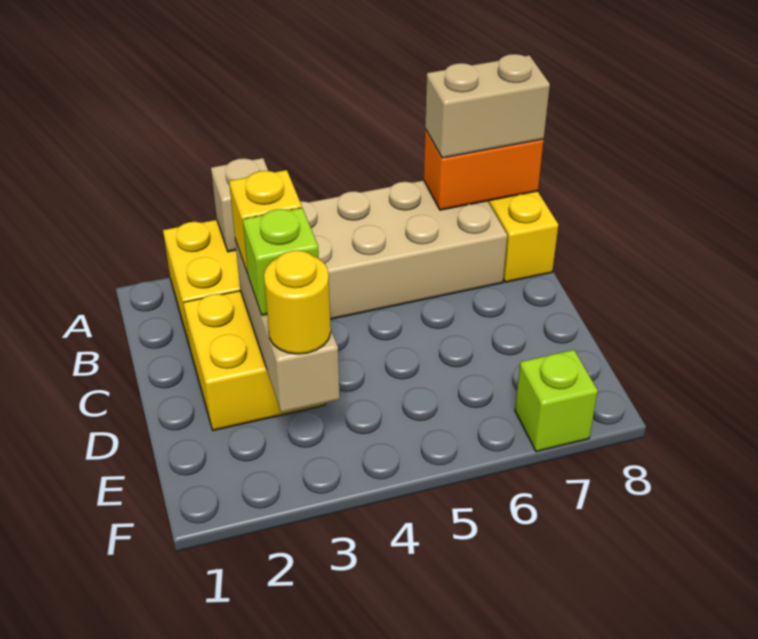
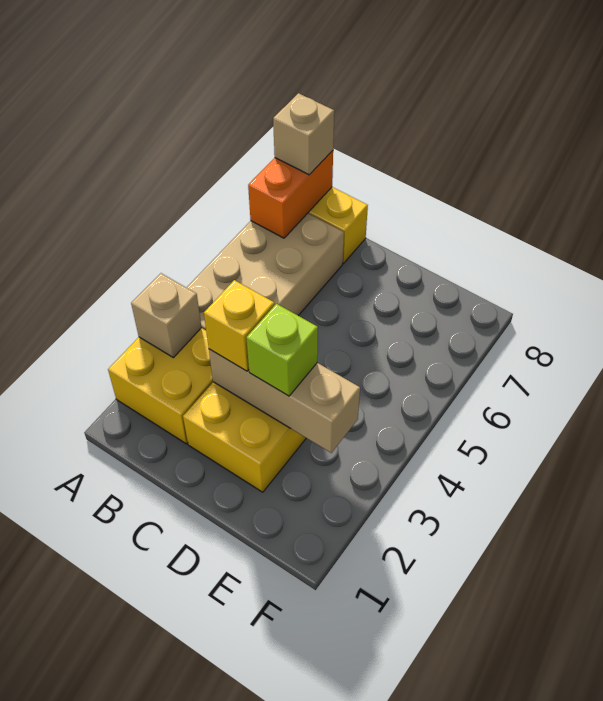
tan 1x2 brick [425,54,550,158] -> tan 1x1 brick [273,93,334,175]
yellow 1x1 round brick [264,250,331,354] -> none
lime 1x1 brick [515,350,598,452] -> none

